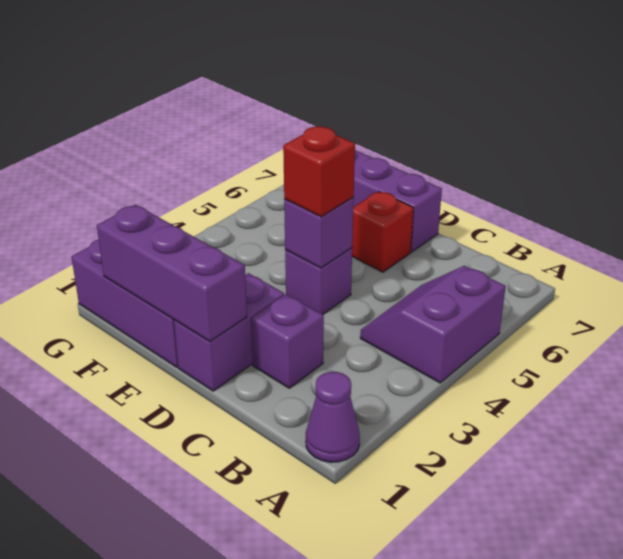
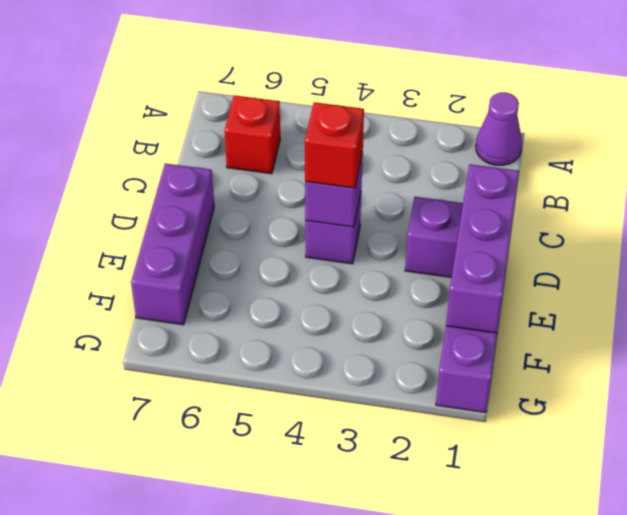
purple 2x2 slope [360,266,506,383] -> none
purple 1x1 brick [251,294,324,388] -> none
red 1x1 brick [352,191,413,272] -> red 1x1 brick moved to [225,95,280,174]

